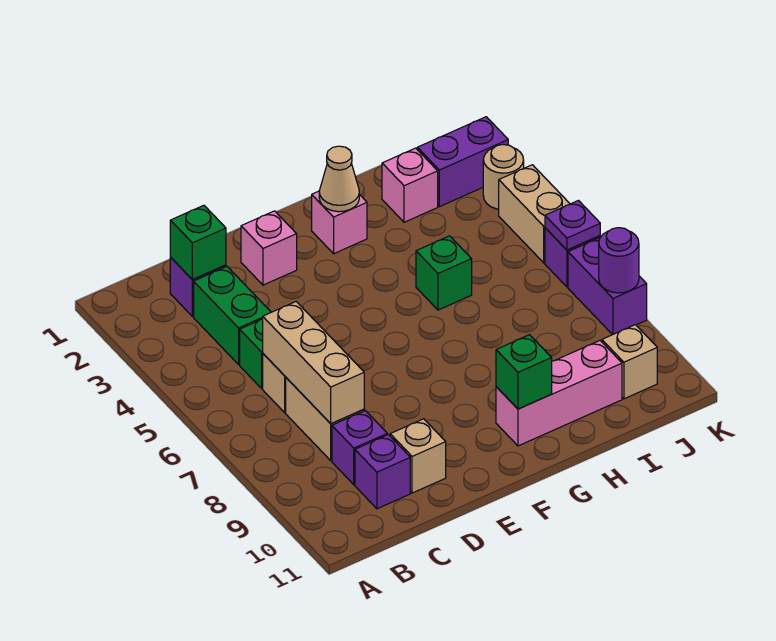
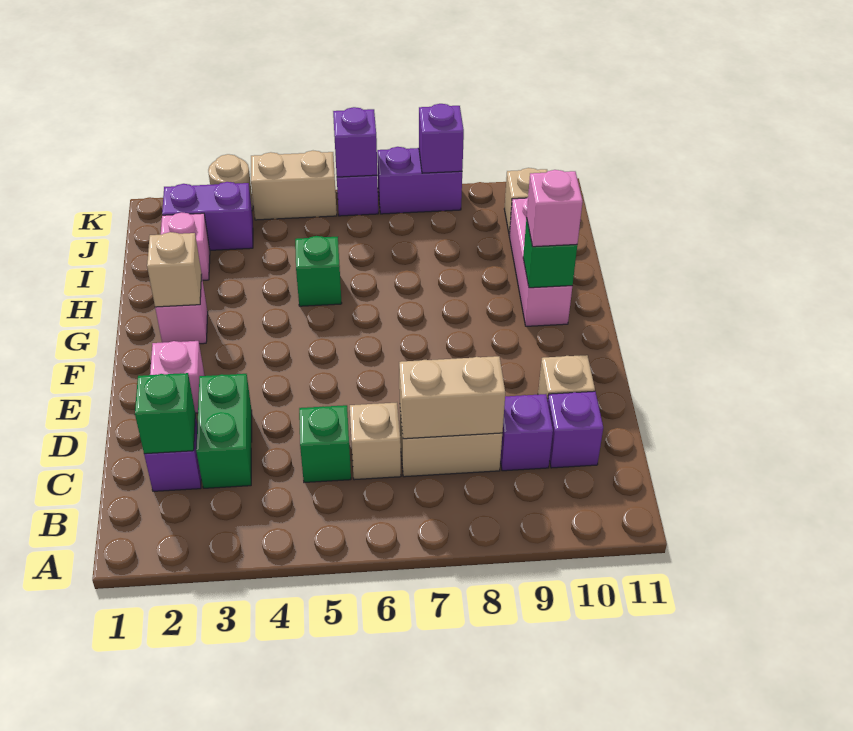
green 1x2 brick [194,267,271,364] -> green 1x2 brick turned to [196,374,252,488]
tan 1x3 brick [263,302,364,424] -> tan 1x2 brick [399,356,505,439]
tan 1x1 cone [319,146,359,212] -> tan 1x1 brick [147,232,202,307]
none -> pink 1x1 brick [526,170,583,247]
purple 1x2 brick [417,117,508,207] -> purple 1x2 brick turned to [162,182,253,250]
purple 1x1 plate [545,201,600,250] -> purple 1x1 brick [333,107,377,177]
purple 1x1 round brick [599,228,639,293] -> purple 1x1 brick [419,104,464,173]

